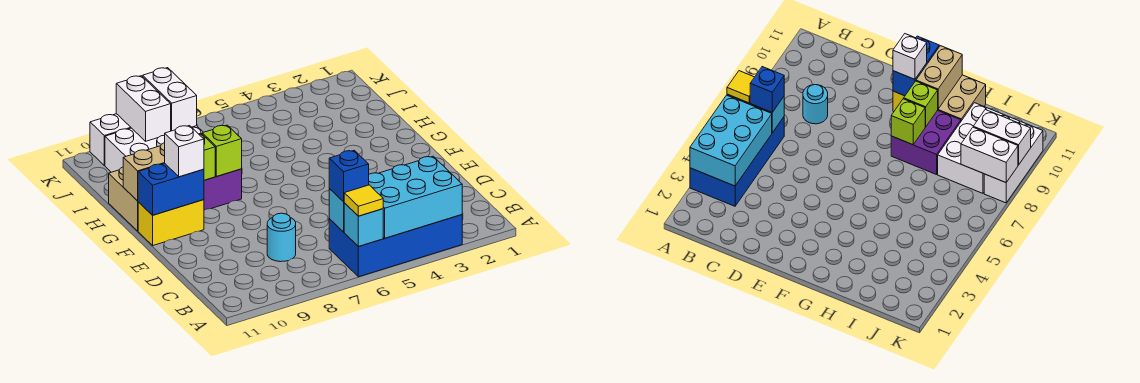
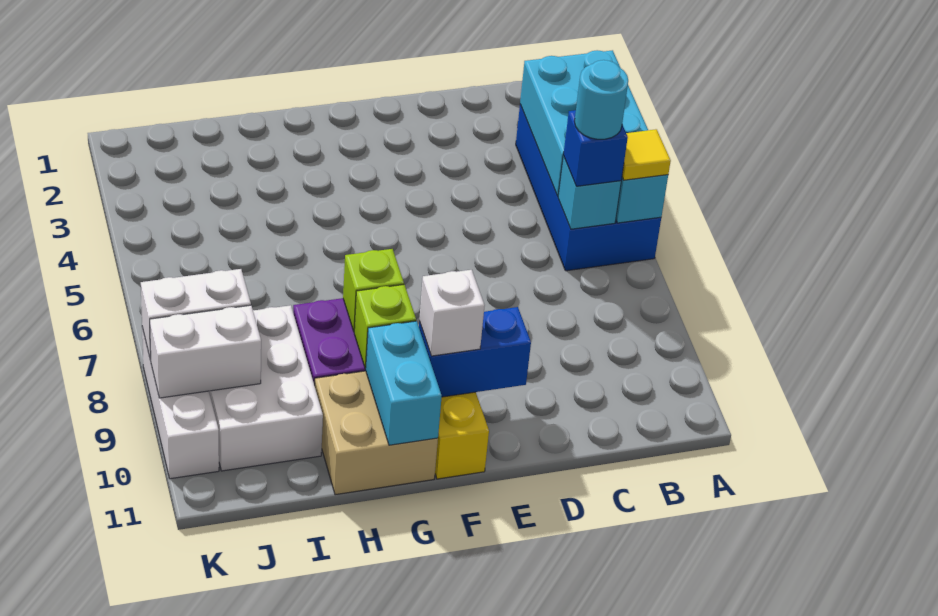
cyan 1x1 round brick [267,213,296,262] -> cyan 1x1 round brick moved to [575,60,628,139]
blue 1x2 brick [138,164,204,215] -> blue 1x2 brick turned to [419,307,531,397]
tan 1x2 brick [123,143,165,201] -> cyan 1x2 brick [366,321,442,445]

